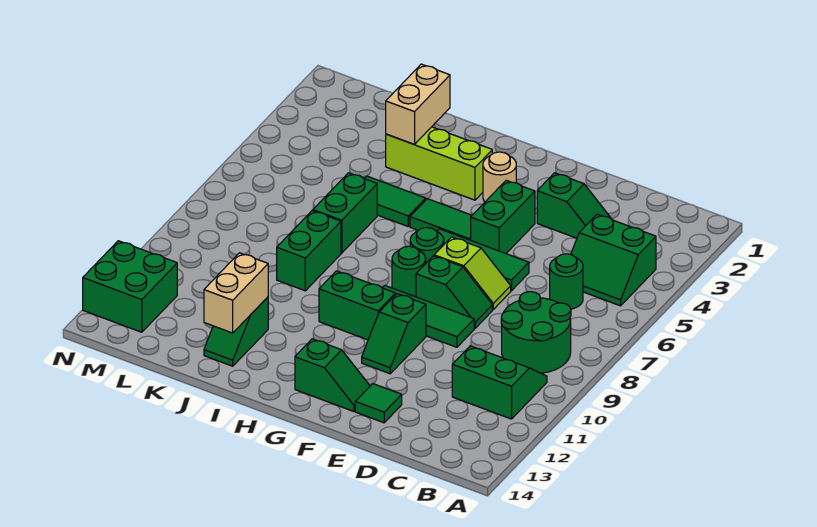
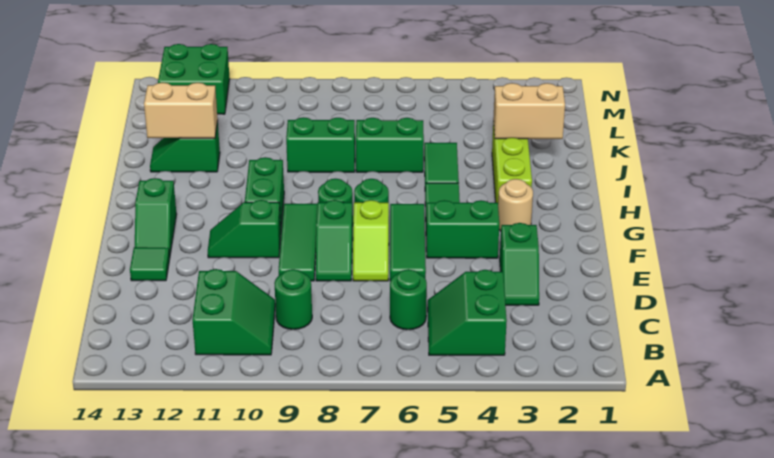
green 2x2 round brick [501,292,571,373] -> green 1x1 round brick [275,269,312,329]

